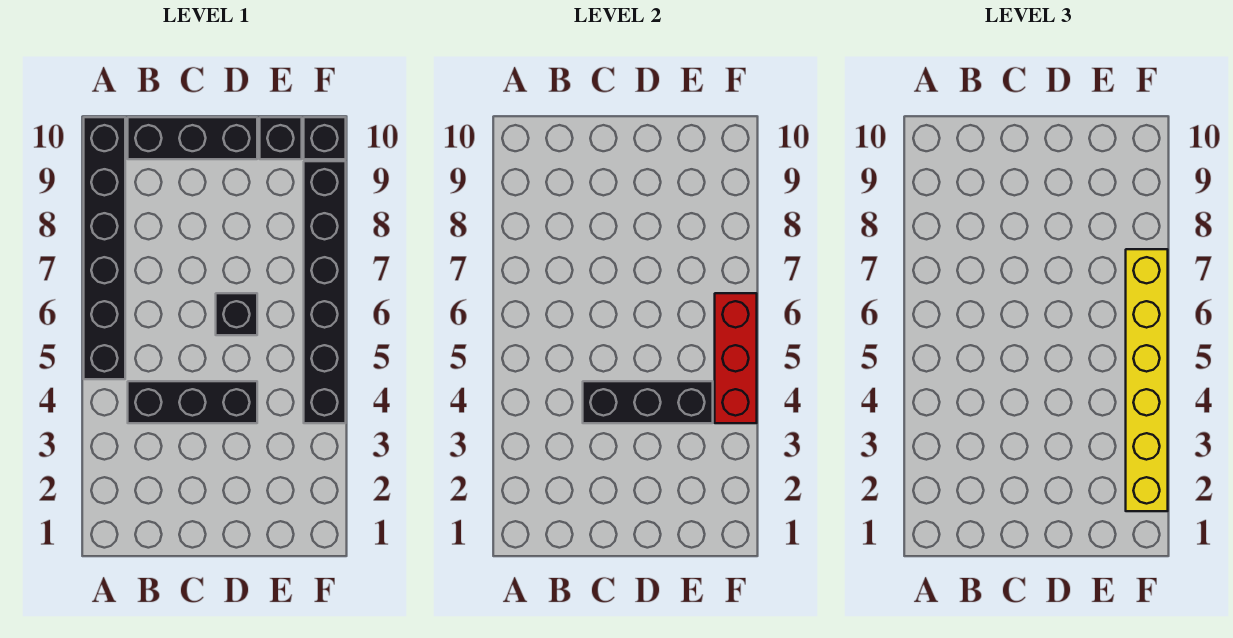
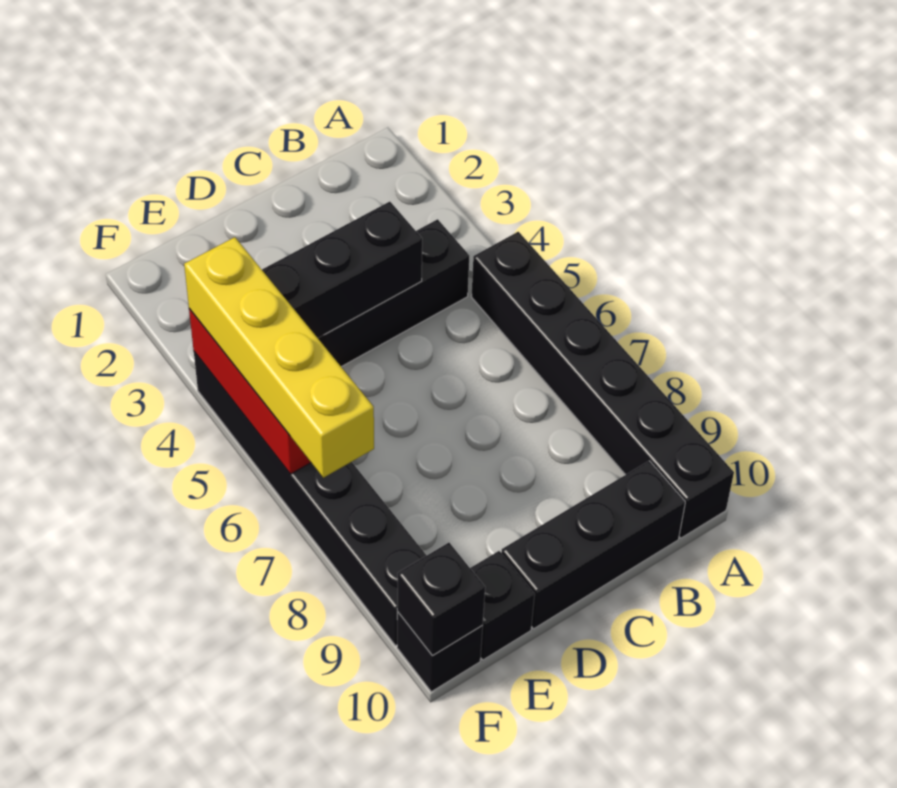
black 1x1 brick [216,293,257,335] -> black 1x1 brick moved to [397,543,485,656]
yellow 1x6 brick [1126,249,1168,511] -> yellow 1x4 brick [184,237,374,478]

